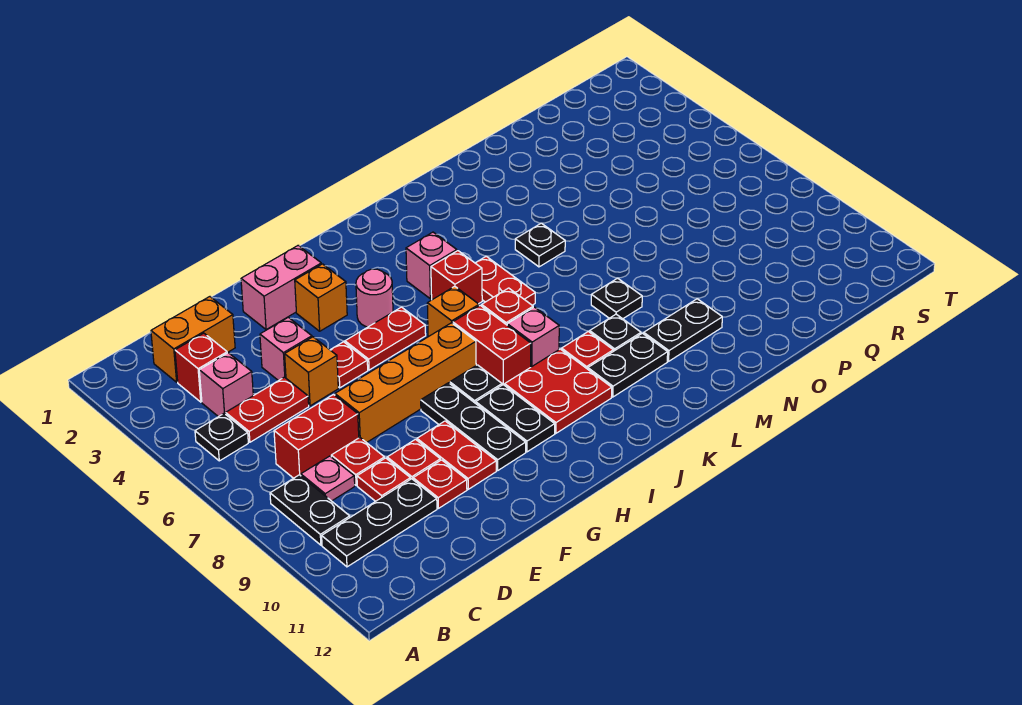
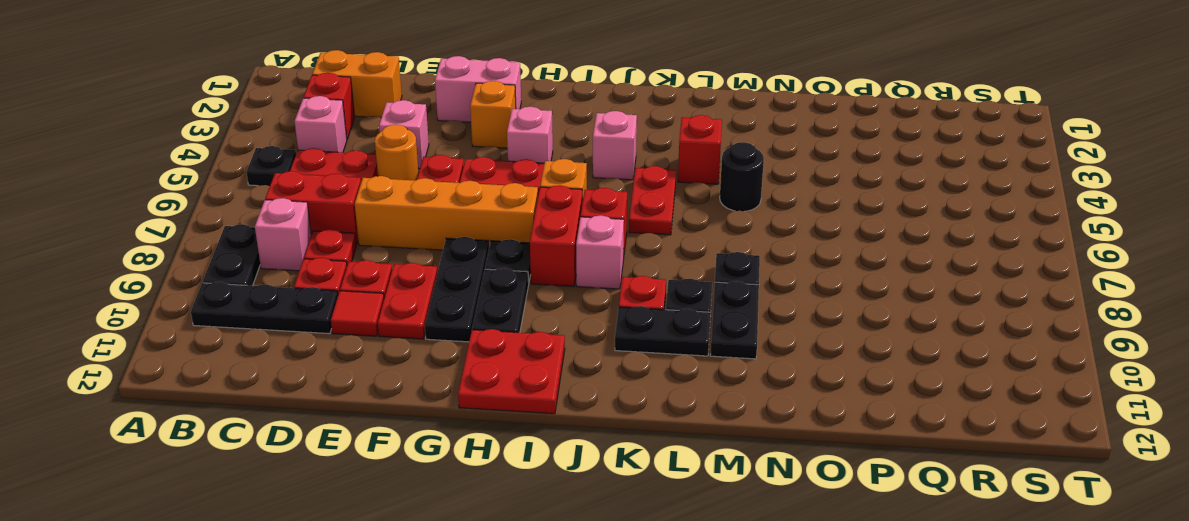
pink 1x1 plate [301,456,355,501] -> pink 1x1 brick [255,198,311,271]
orange 1x1 brick [285,337,338,406] -> orange 1x1 round brick [375,124,419,180]
red 1x1 plate [413,460,467,508] -> red 1x1 tile [331,291,384,336]
pink 1x1 round brick [356,269,393,327] -> pink 1x1 brick [507,107,553,163]
red 2x2 plate [505,349,612,433] -> red 2x2 plate moved to [458,329,565,414]
red 1x1 brick [431,251,482,304] -> red 1x1 brick moved to [678,115,722,184]
black 1x1 plate [515,223,565,267] -> black 1x1 round brick [720,142,764,211]
black 1x2 plate [644,299,722,361] -> black 1x2 plate turned to [710,281,759,359]

